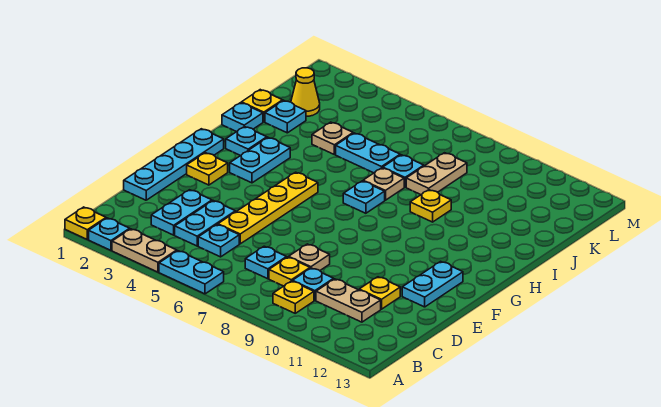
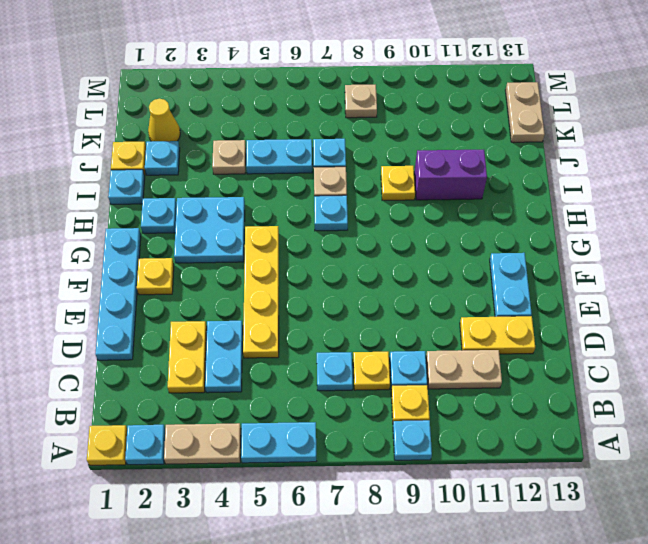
cyan 1x2 plate [151,190,212,235] -> yellow 1x2 plate [168,321,207,393]
cyan 1x1 plate [198,225,239,257] -> cyan 1x1 plate moved to [393,420,432,460]
tan 1x1 plate [289,244,330,270] -> tan 1x1 plate moved to [345,85,377,118]
yellow 1x1 plate [359,277,400,309] -> yellow 1x2 plate [460,316,535,354]
cyan 1x2 plate [230,138,290,183] -> cyan 2x2 plate [174,197,245,263]
none -> purple 1x2 brick [414,150,487,200]
tan 1x2 plate [406,153,467,195] -> tan 1x2 plate moved to [505,82,545,142]

